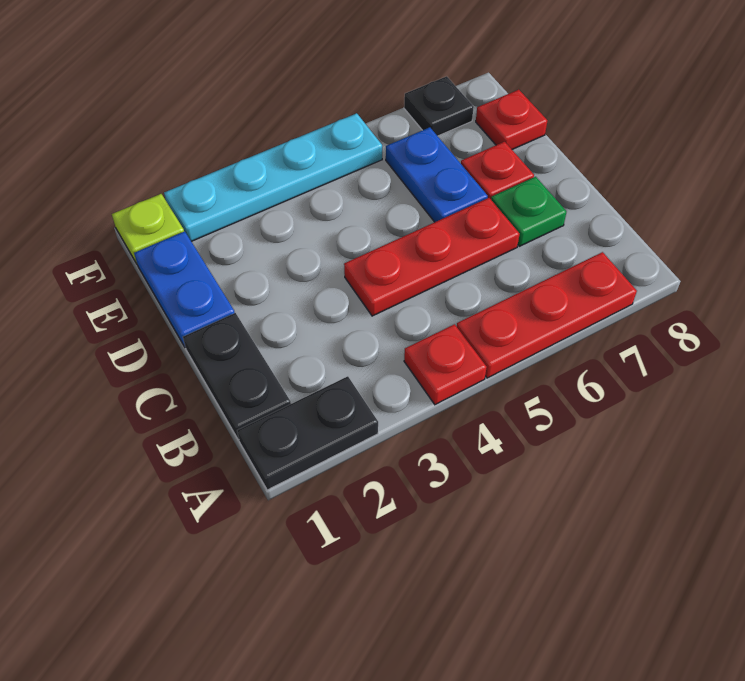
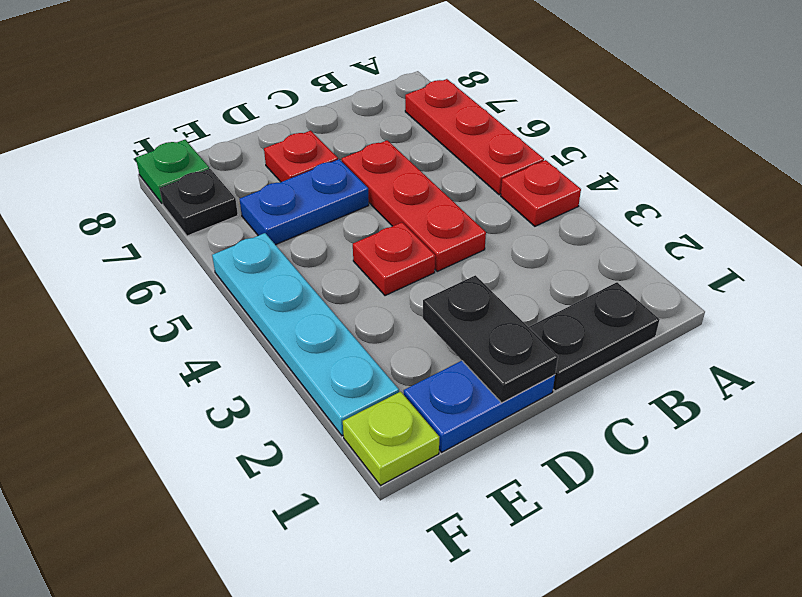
black 1x2 plate [237,376,378,490] -> black 1x2 plate moved to [423,275,558,403]
green 1x1 plate [491,177,566,246] -> green 1x1 plate moved to [136,140,209,204]
red 1x1 plate [476,90,547,149] -> red 1x1 plate moved to [353,222,435,296]

